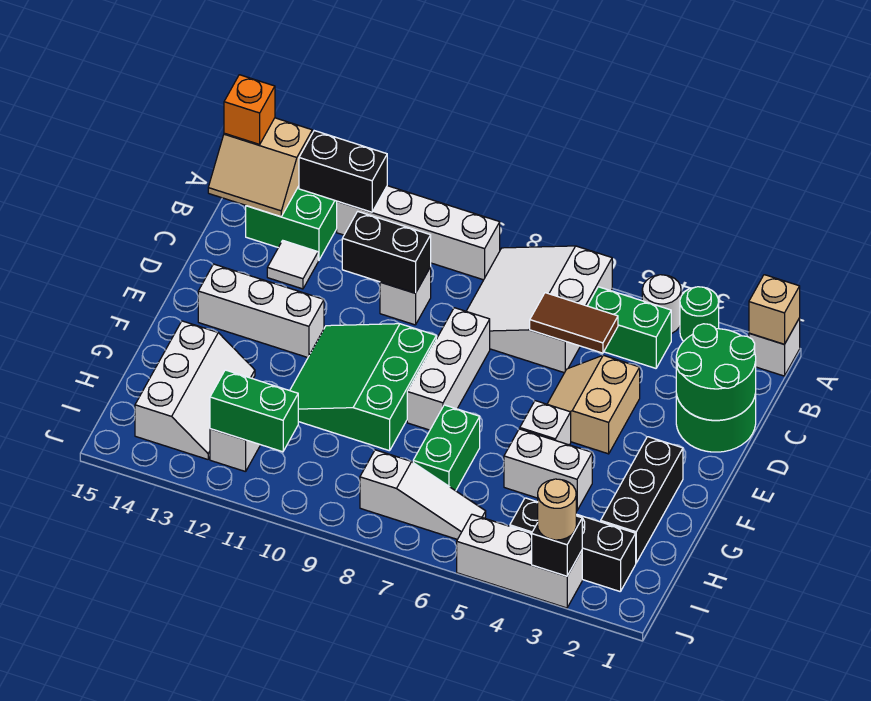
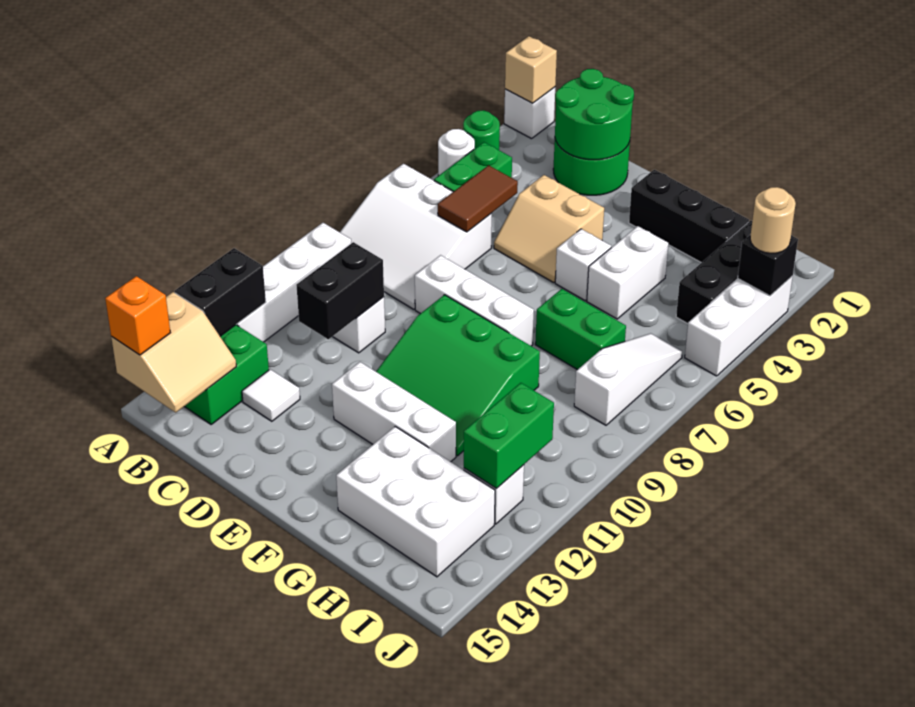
white 1x3 brick [198,264,324,357] -> white 1x3 brick turned to [332,362,456,462]
white 2x3 slope [135,321,255,459] -> white 2x3 brick [336,427,495,577]

